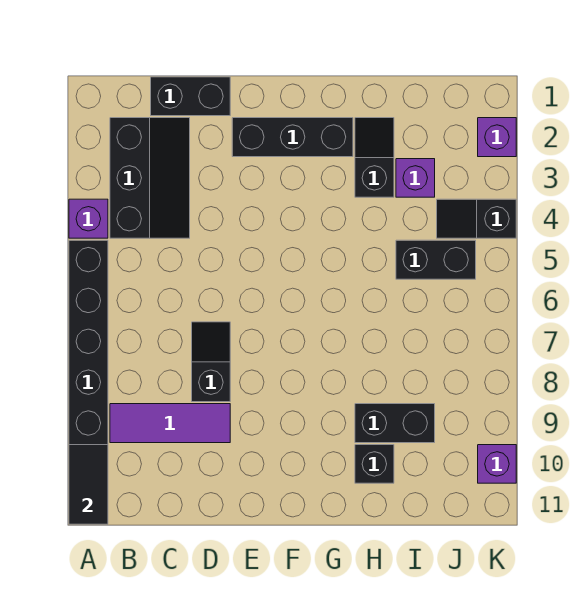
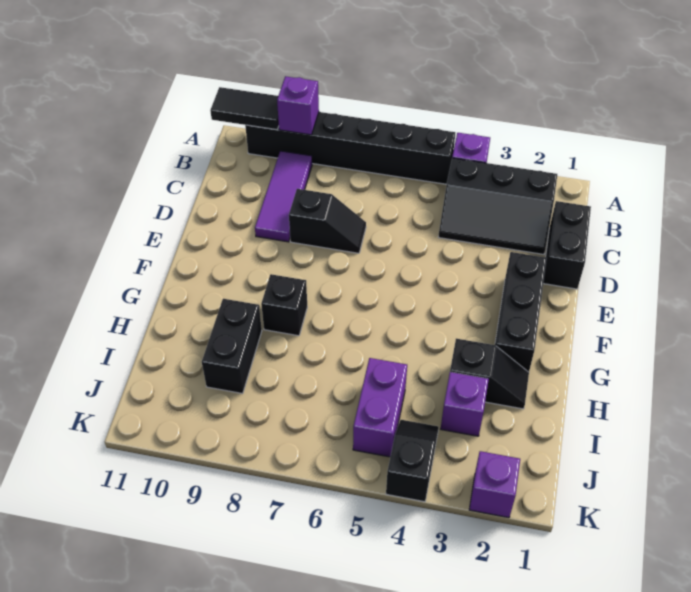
black 1x1 brick [355,445,394,483] -> black 1x1 brick moved to [261,274,307,336]
black 1x2 brick [396,240,476,279] -> purple 1x2 brick [353,358,407,457]
purple 1x1 brick [478,445,516,483] -> purple 1x1 brick moved to [277,76,319,135]

